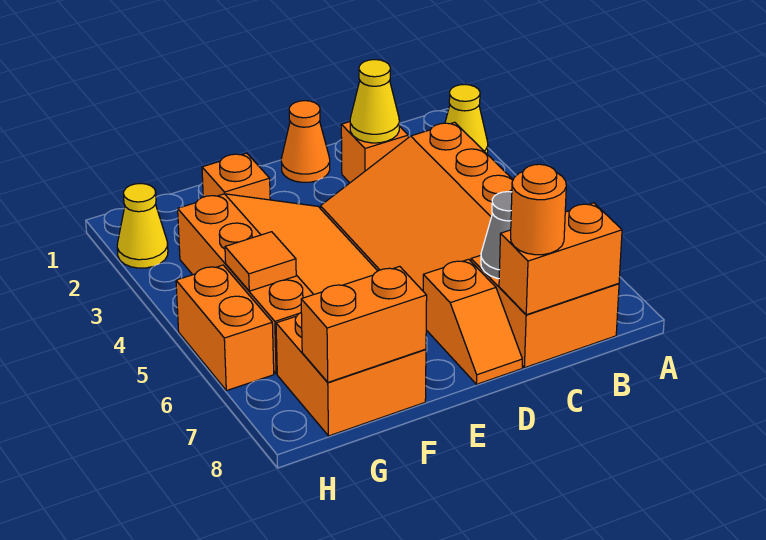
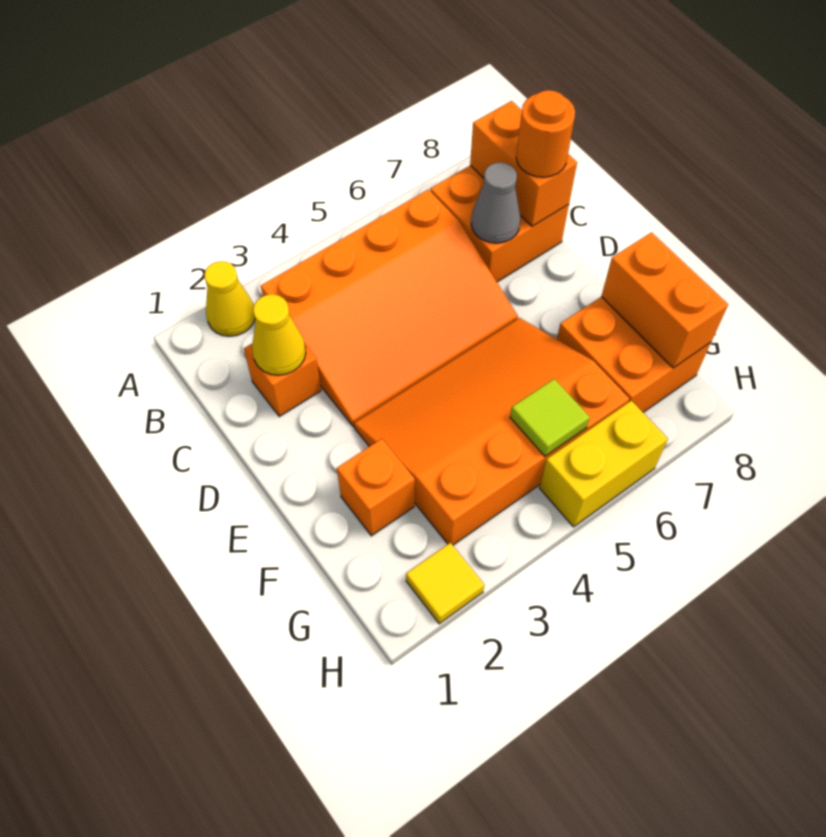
orange 1x1 cone [281,101,330,182] -> none
orange 1x2 slope [423,259,522,384] -> none
orange 1x1 tile [225,232,296,291] -> lime 1x1 tile [510,379,590,456]
yellow 1x1 cone [117,183,168,268] -> yellow 1x1 tile [406,543,484,624]
orange 1x2 brick [176,265,274,391] -> yellow 1x2 brick [539,401,668,527]

